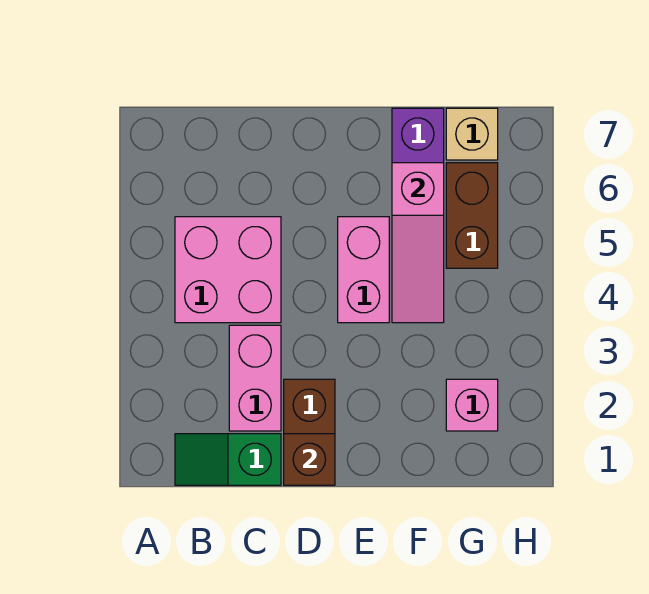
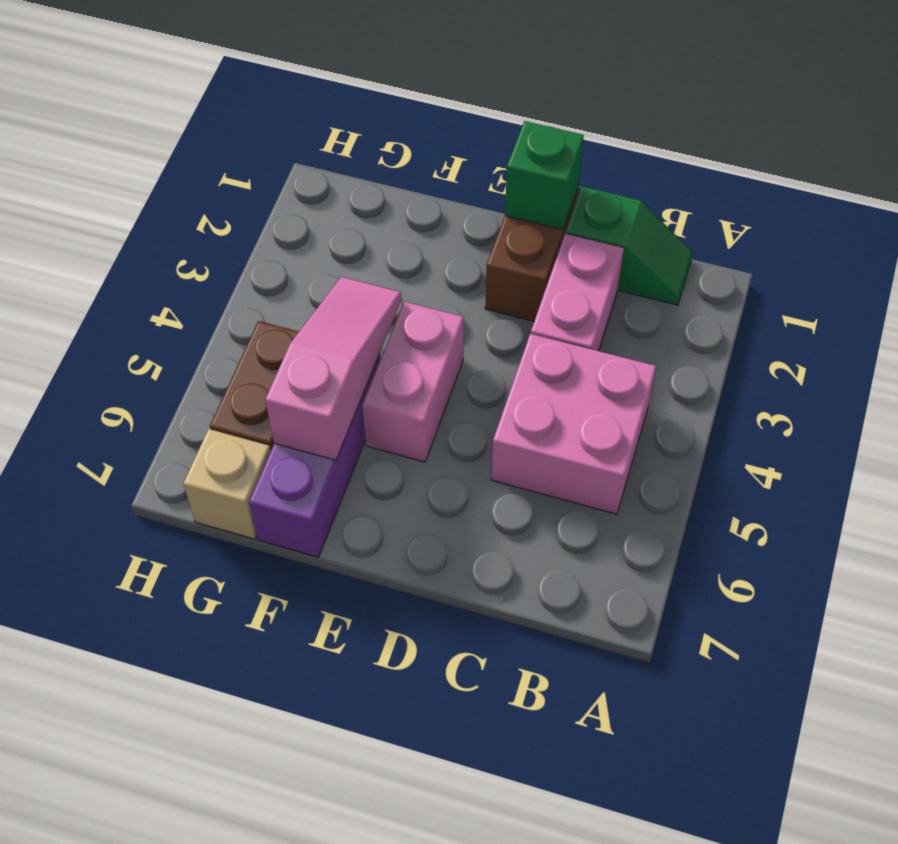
brown 1x1 brick [284,434,335,485] -> green 1x1 brick [505,121,584,230]
pink 1x1 brick [446,379,498,431] -> none

